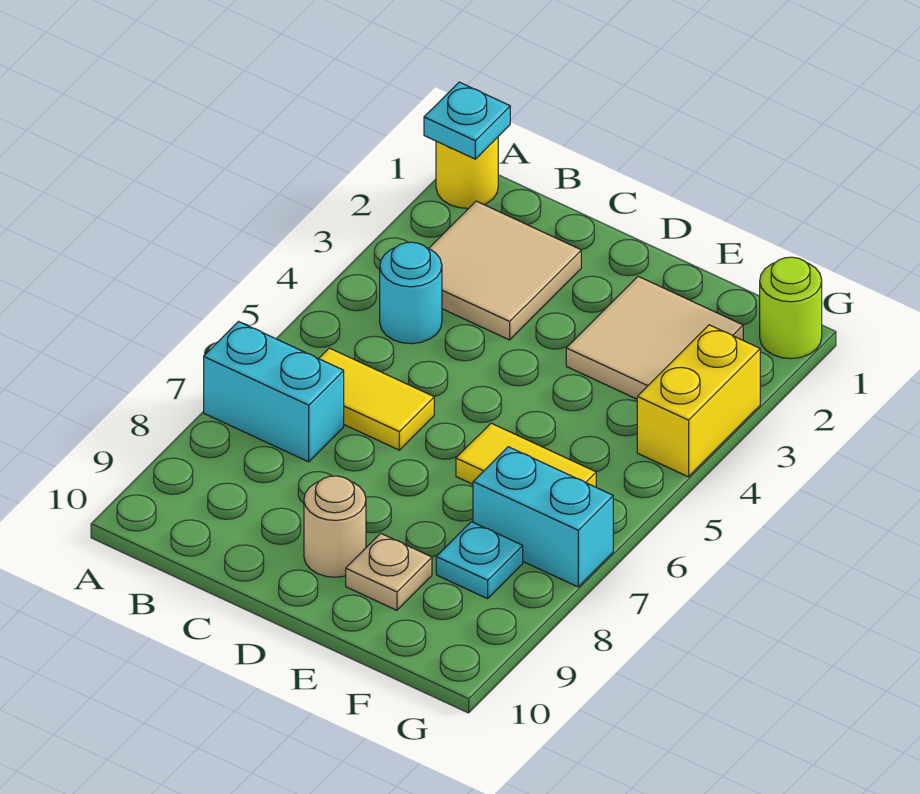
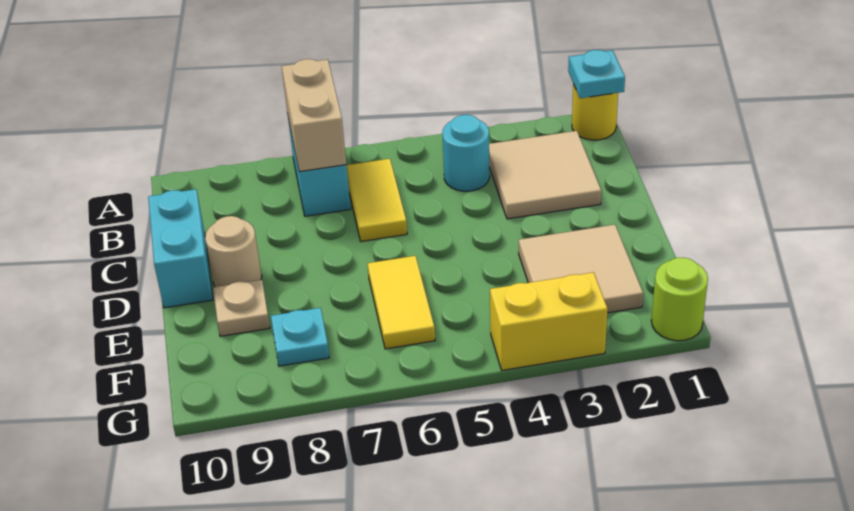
none -> tan 1x2 brick [282,59,346,172]
cyan 1x2 brick [473,447,613,587] -> cyan 1x2 brick moved to [148,189,213,308]

